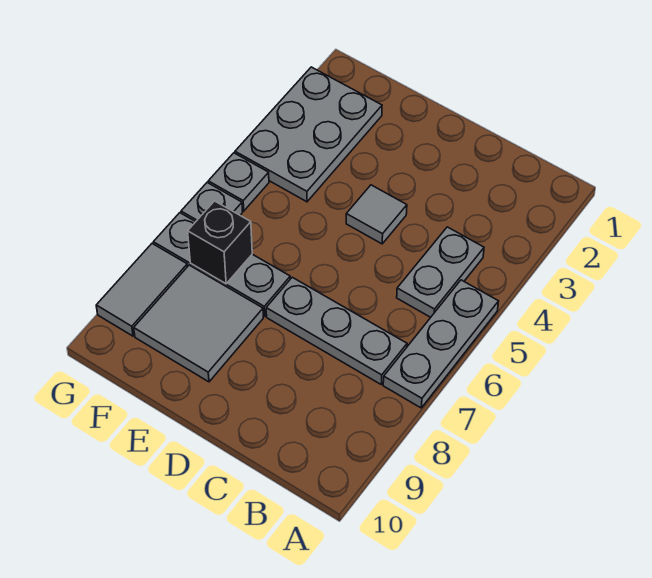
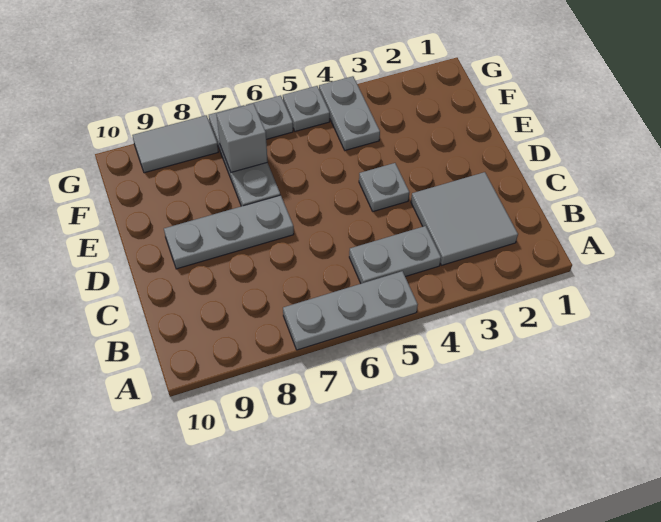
grey 1x3 plate [266,277,407,384] -> grey 1x3 plate turned to [164,195,294,269]
grey 1x1 tile [346,185,407,244] -> grey 1x1 plate [359,163,409,211]
grey 2x2 tile [134,265,263,382] -> grey 2x2 tile moved to [411,172,518,265]
grey 2x3 plate [235,67,382,202] -> grey 1x2 plate [319,76,380,150]
black 1x1 brick [188,201,252,284] -> grey 1x1 brick [216,103,268,172]

